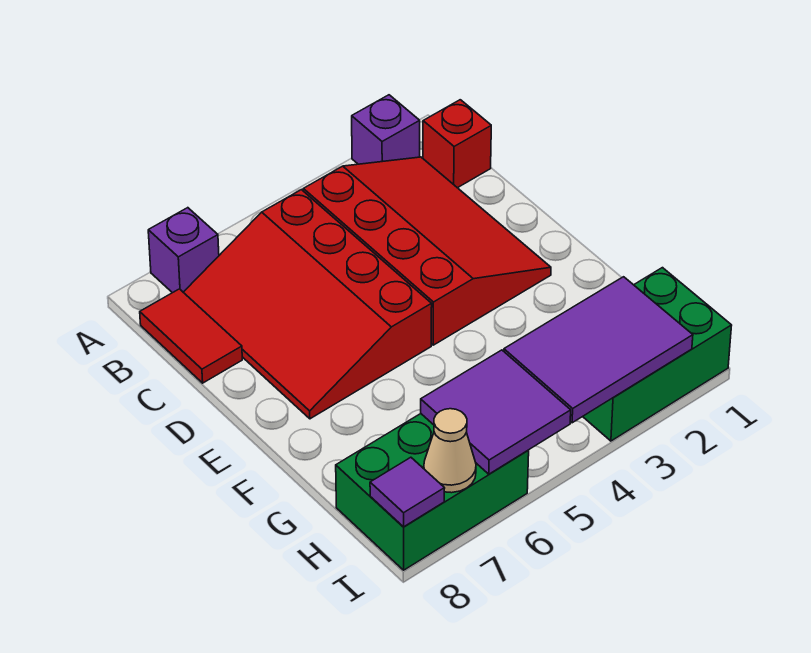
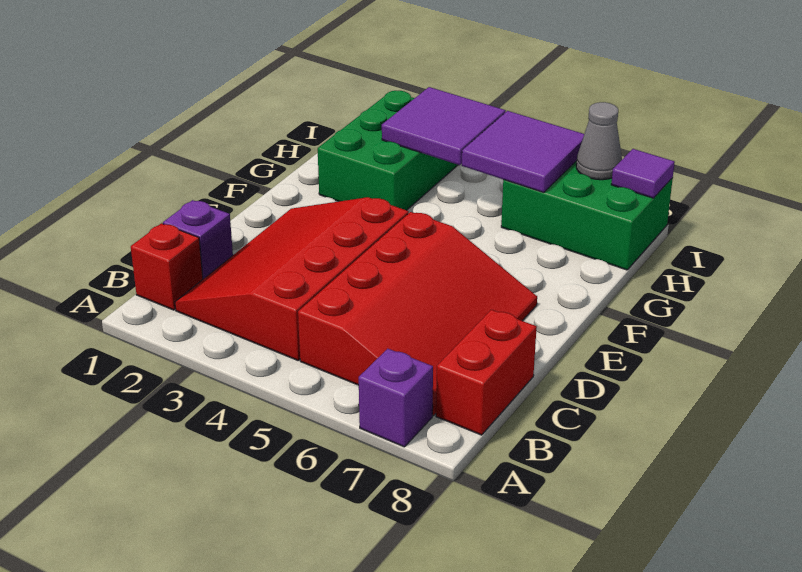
purple 1x1 brick [352,95,420,164] -> purple 1x1 brick moved to [163,200,233,279]
red 1x2 tile [140,289,242,383] -> red 1x2 brick [436,310,537,435]
green 2x3 brick [583,268,732,441] -> green 2x3 brick turned to [318,91,458,210]
purple 2x3 tile [504,277,693,423] -> purple 2x2 tile [382,87,506,165]
tan 1x1 cone [424,409,476,493] -> grey 1x1 cone [576,102,622,180]

